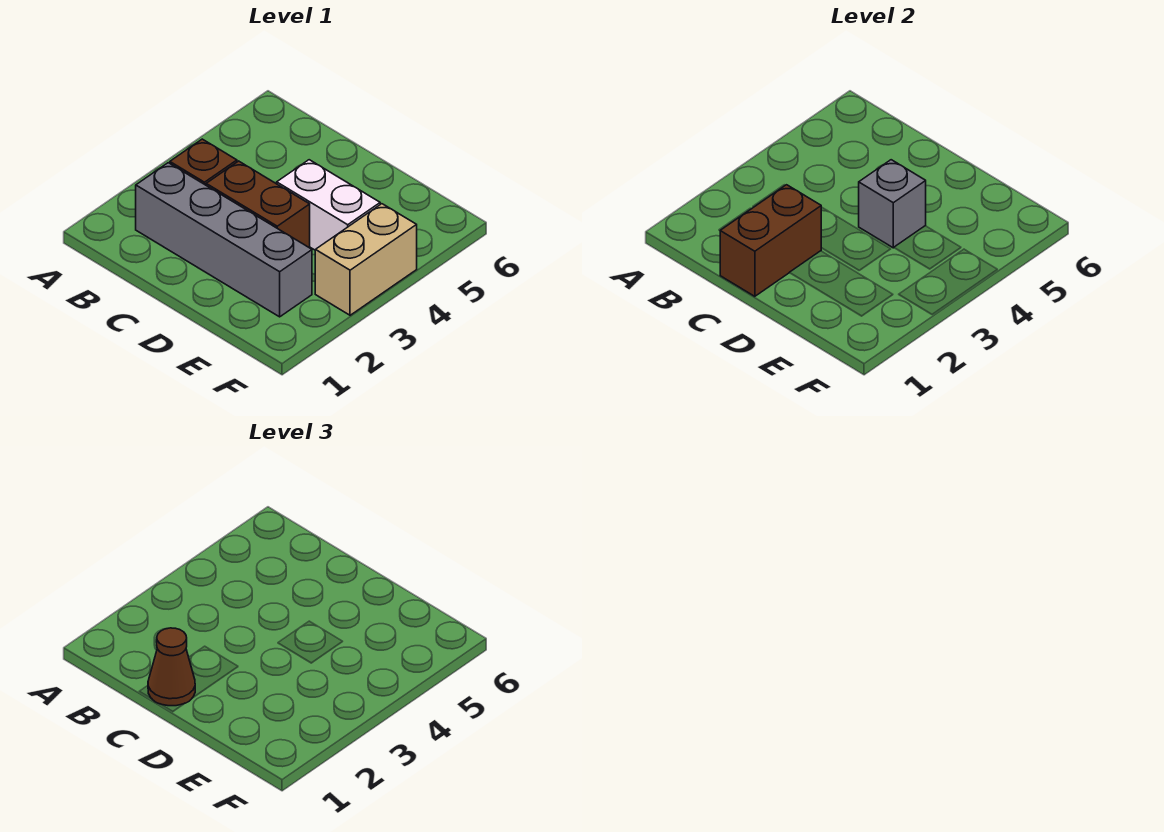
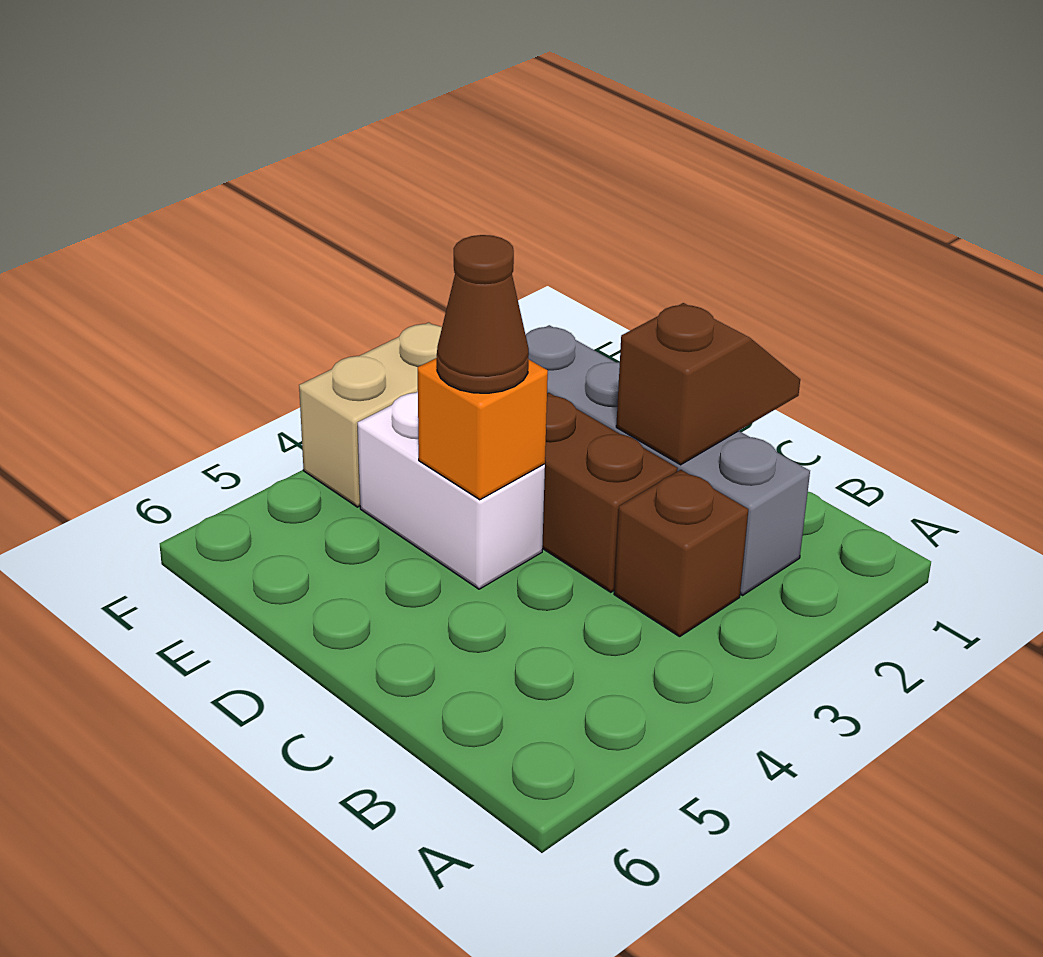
brown 1x2 brick [720,185,821,296] -> brown 1x2 slope [616,303,800,465]
brown 1x1 cone [148,628,195,706] -> brown 1x1 cone moved to [437,235,529,393]
grey 1x1 brick [859,160,926,248] -> orange 1x1 brick [418,358,548,500]

